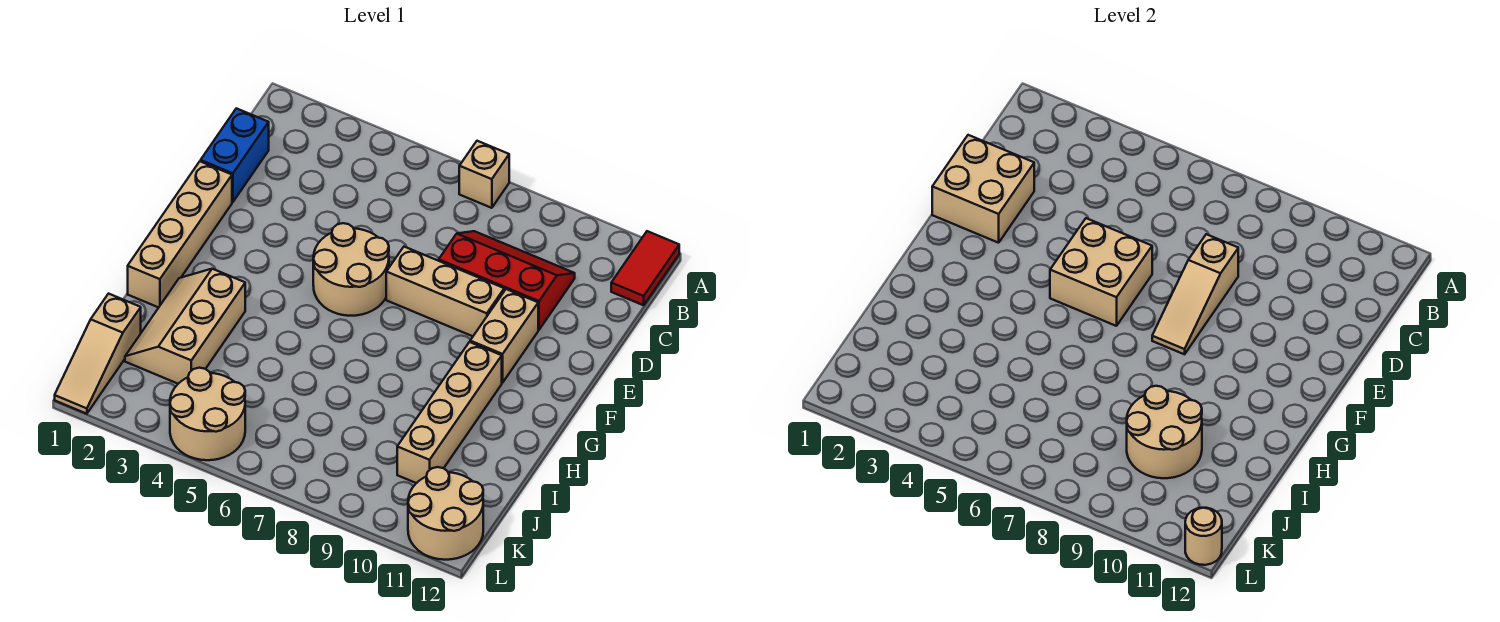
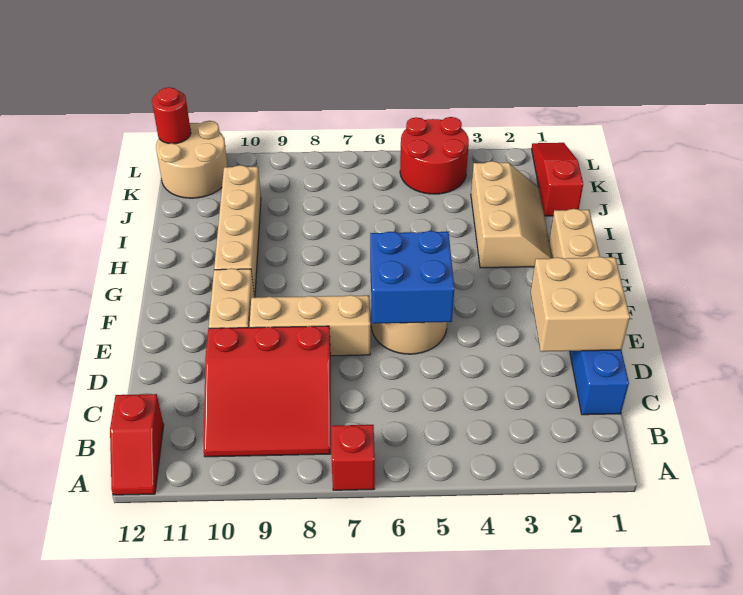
tan 1x1 brick [459,141,509,208] -> red 1x1 brick [332,425,375,490]
red 1x2 tile [611,231,679,305] -> red 1x2 slope [110,394,164,495]
red 2x3 slope [439,231,575,330] -> red 3x3 slope [204,326,331,457]
tan 1x3 slope [1152,234,1238,354] -> none
tan 2x2 brick [1050,218,1152,326] -> blue 2x2 brick [370,231,454,323]
tan 2x2 round brick [1127,386,1202,478] -> none
tan 1x3 slope [55,294,141,414] -> red 1x3 slope [532,143,583,216]
tan 2x2 round brick [170,368,245,460] -> red 2x2 round brick [400,117,469,194]
tan 1x1 round brick [1185,508,1222,565] -> red 1x1 round brick [152,87,191,144]

